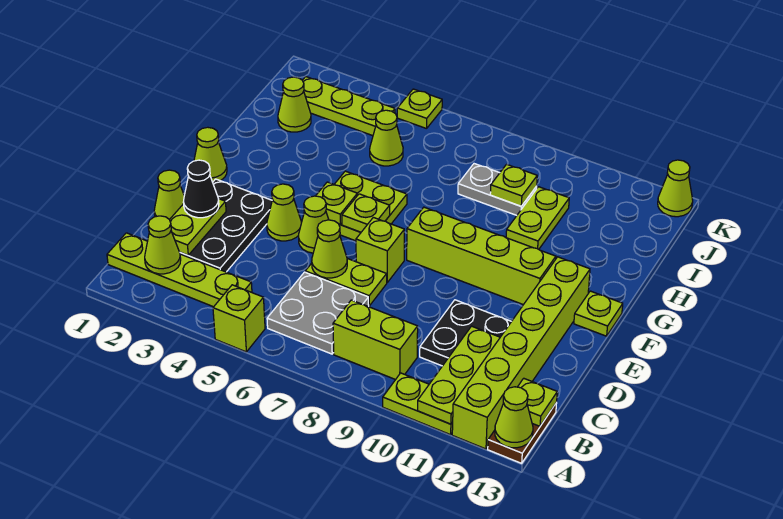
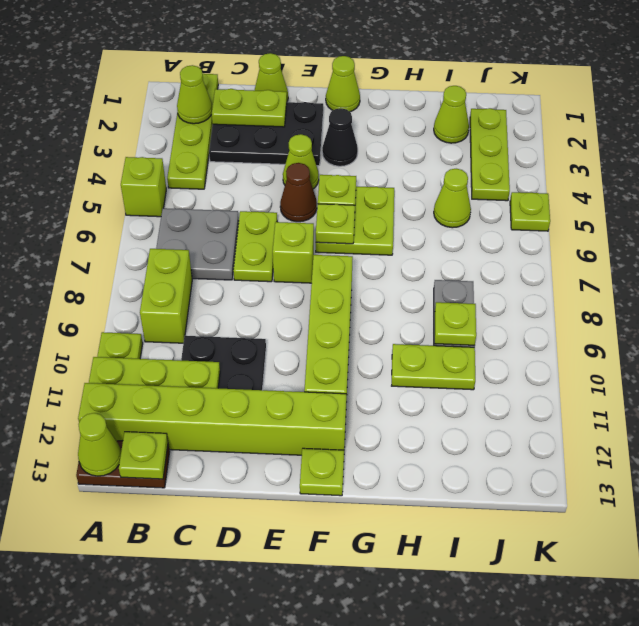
black 1x1 cone [184,160,219,218] -> black 1x1 cone moved to [322,108,358,166]
lime 1x1 cone [312,220,347,278] -> none
lime 1x1 cone [299,196,329,253] -> brown 1x1 cone [280,163,317,222]
lime 1x1 cone [658,160,693,217] -> none

